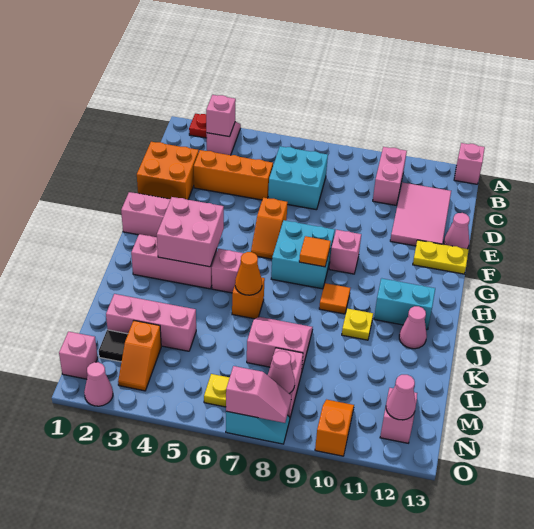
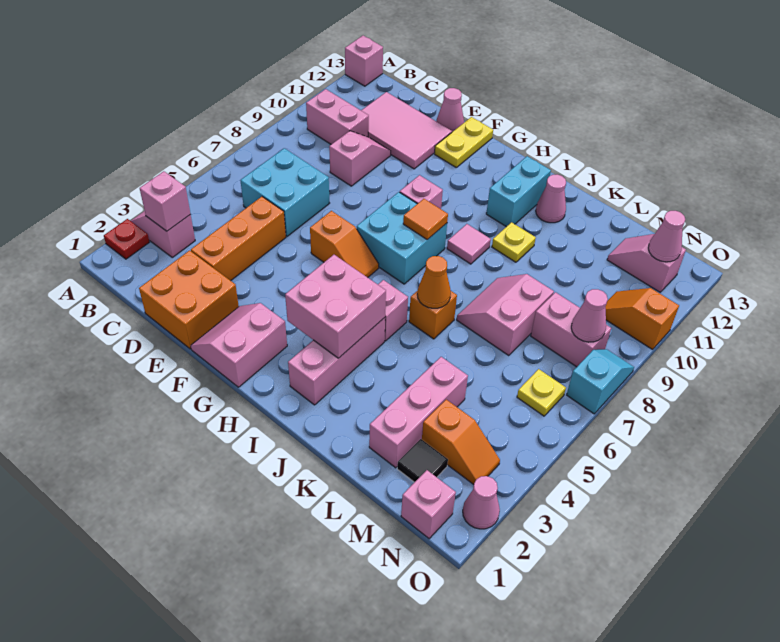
orange 1x1 tile [319,283,350,314] -> pink 1x1 tile [447,224,491,264]
pink 1x2 slope [226,366,291,423] -> pink 1x2 slope moved to [329,131,391,186]

